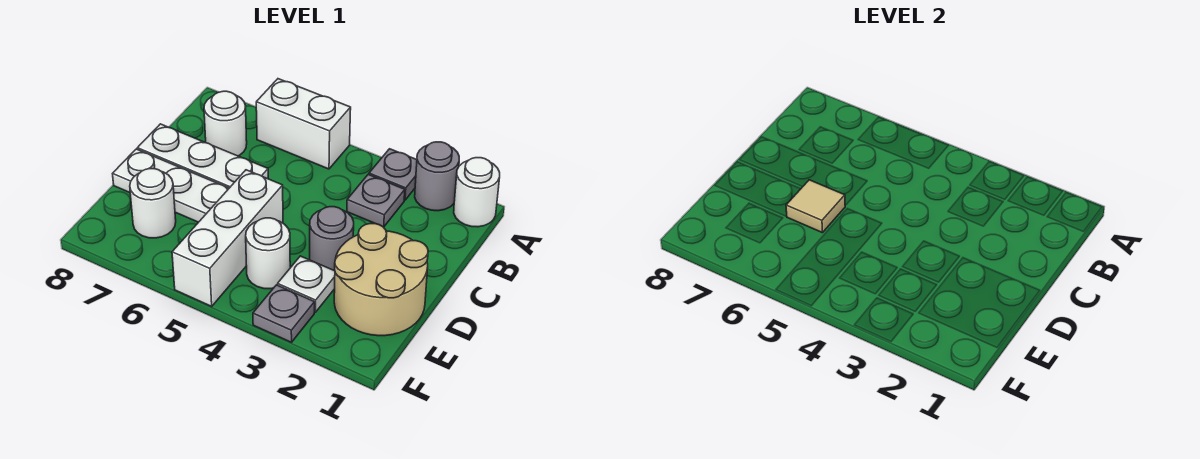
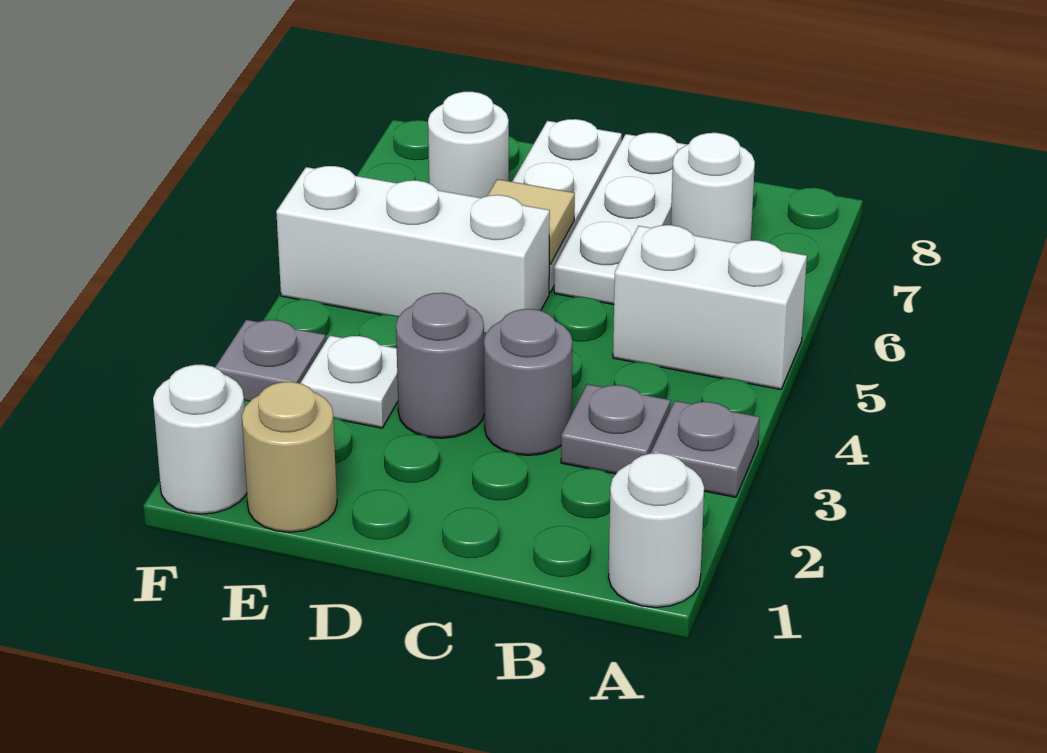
grey 1x1 round brick [415,142,459,211] -> grey 1x1 round brick moved to [484,309,572,455]
white 1x2 brick [256,79,351,169] -> white 1x2 brick turned to [613,225,807,389]
tan 2x2 round brick [334,224,428,336] -> tan 1x1 round brick [242,382,337,532]
white 1x1 round brick [246,218,290,289] -> white 1x1 round brick moved to [153,365,247,514]

